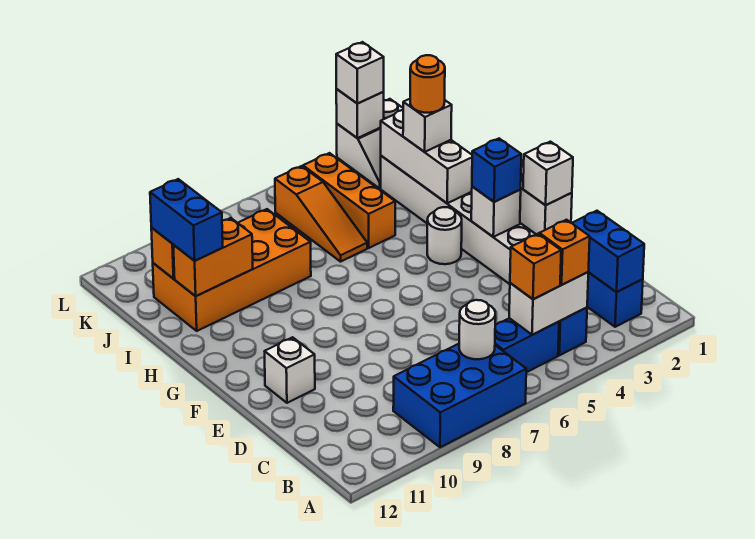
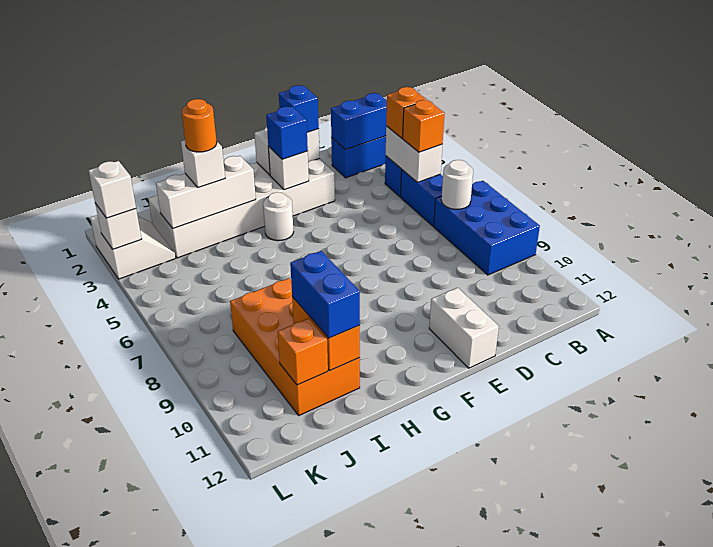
white 1x1 brick [523,142,573,205] -> blue 1x1 brick [279,85,319,132]
white 1x1 brick [265,337,315,403] -> white 1x2 brick [429,288,499,368]
orange 1x3 brick [303,153,395,248] -> none
orange 1x3 slope [275,166,367,262] -> none
blue 1x2 brick [150,179,223,261] -> blue 1x2 brick turned to [290,251,360,338]

